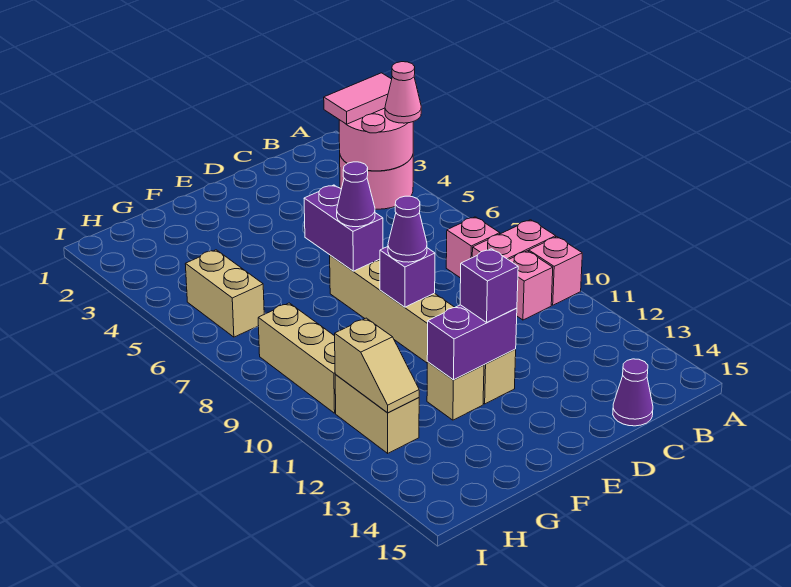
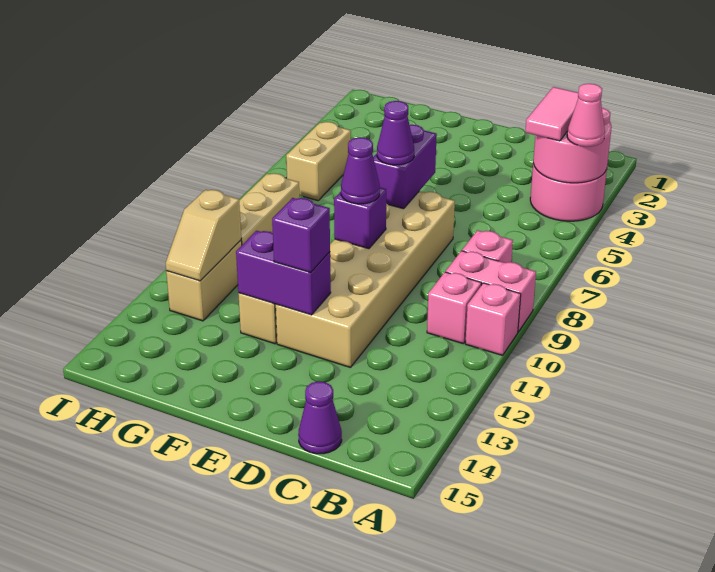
pink 1x2 tile [324,73,392,124] -> pink 1x2 tile turned to [525,87,578,141]
tan 1x6 brick [330,255,516,404] -> tan 2x6 brick [276,191,455,368]

